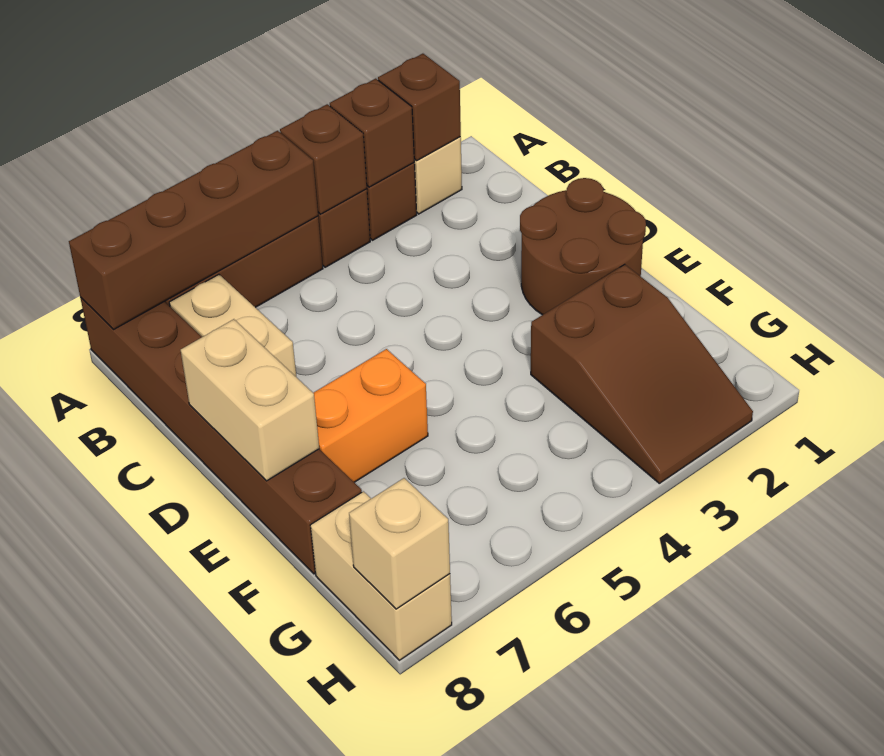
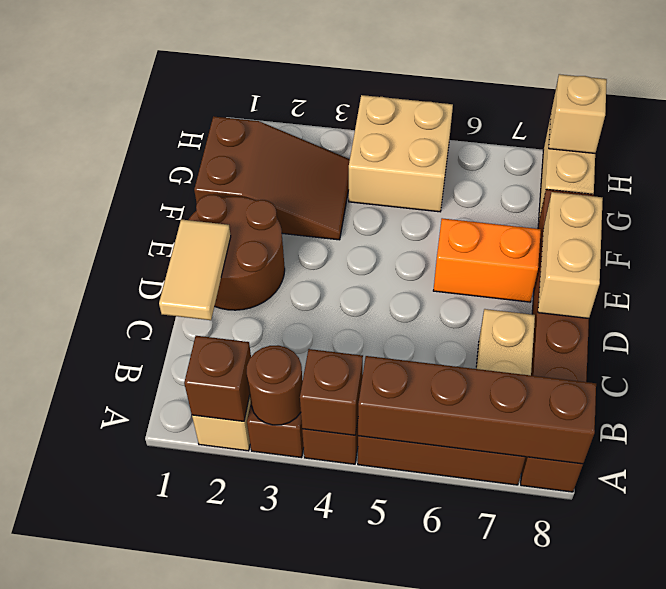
brown 1x1 brick [330,79,414,187] -> brown 1x1 round brick [247,345,303,425]
none -> tan 1x2 tile [159,219,231,320]
brown 2x3 slope [531,264,753,483] -> brown 2x3 slope turned to [194,116,350,240]
none -> tan 2x2 brick [349,95,453,212]

